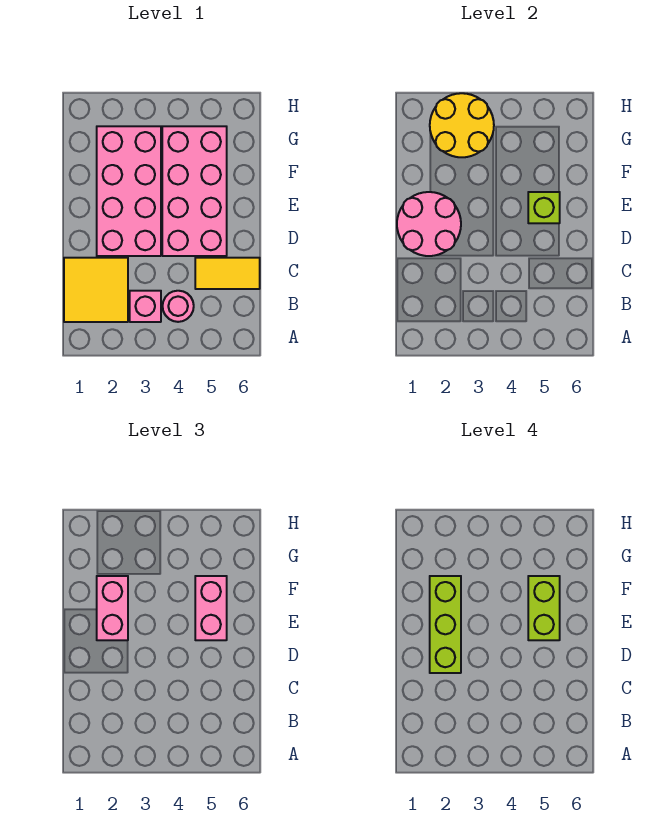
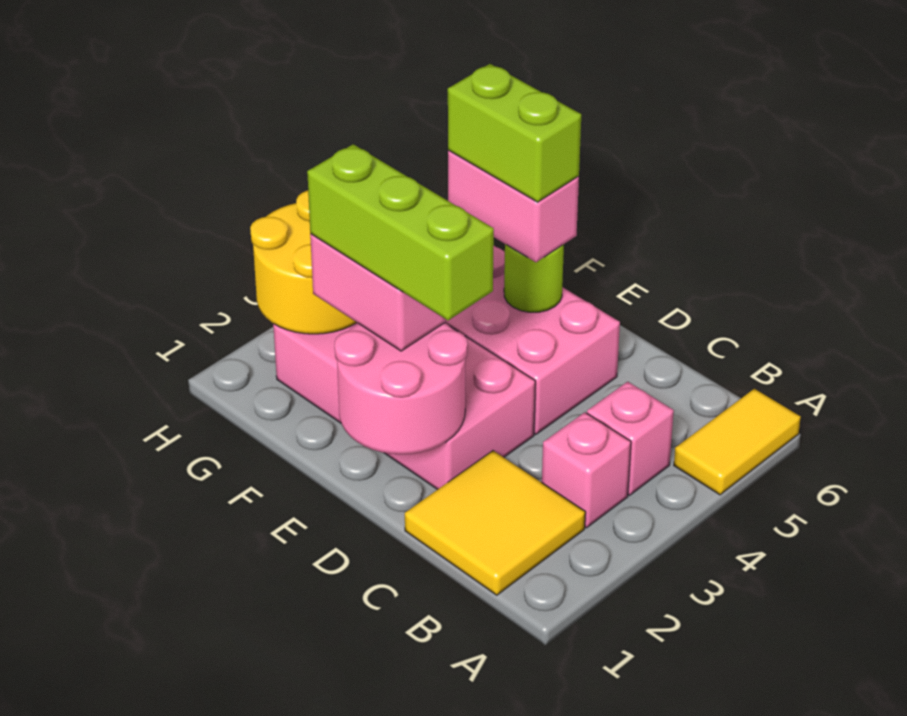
pink 1x1 round brick [163,291,194,322] -> pink 1x1 brick [587,382,674,495]
yellow 1x2 tile [195,258,260,289] -> yellow 1x2 tile moved to [674,389,801,495]
lime 1x1 brick [528,192,560,223] -> lime 1x1 round brick [504,244,564,312]

